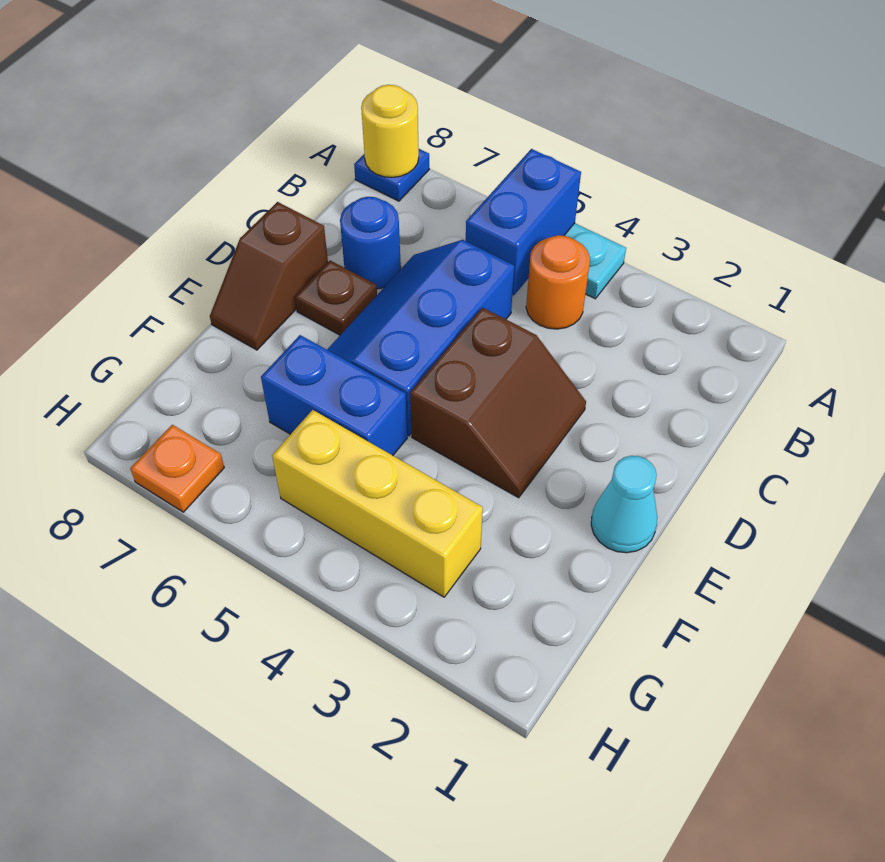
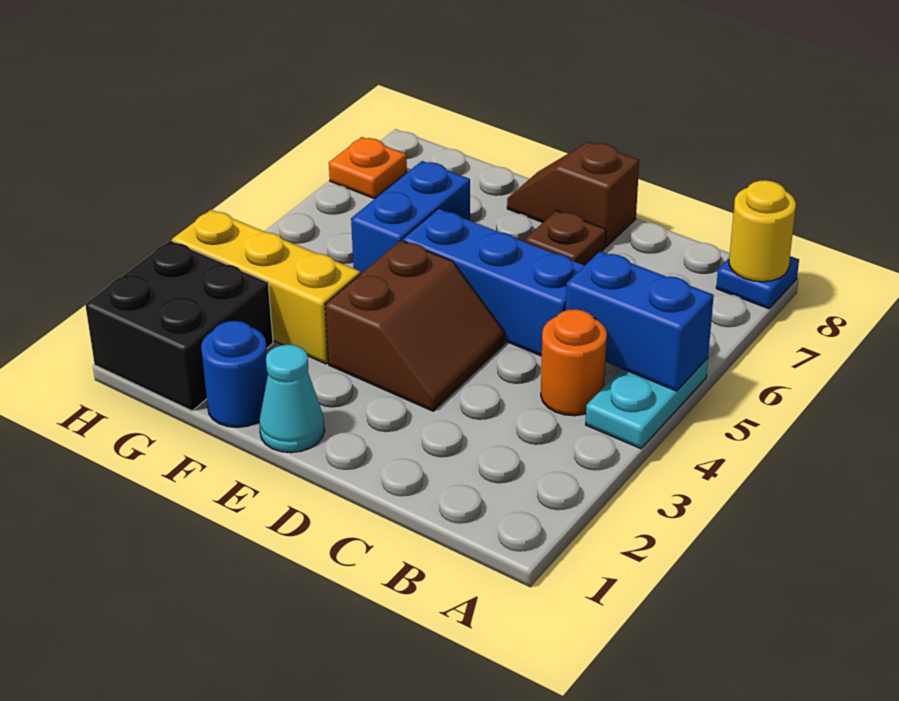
blue 1x1 round brick [340,197,401,289] -> blue 1x1 round brick moved to [201,321,268,427]
brown 2x2 slope [410,307,586,498] -> brown 2x2 slope turned to [325,241,505,411]
none -> black 2x2 brick [85,241,273,411]
yellow 1x3 brick [272,410,483,597] -> yellow 1x3 brick turned to [172,210,360,364]

